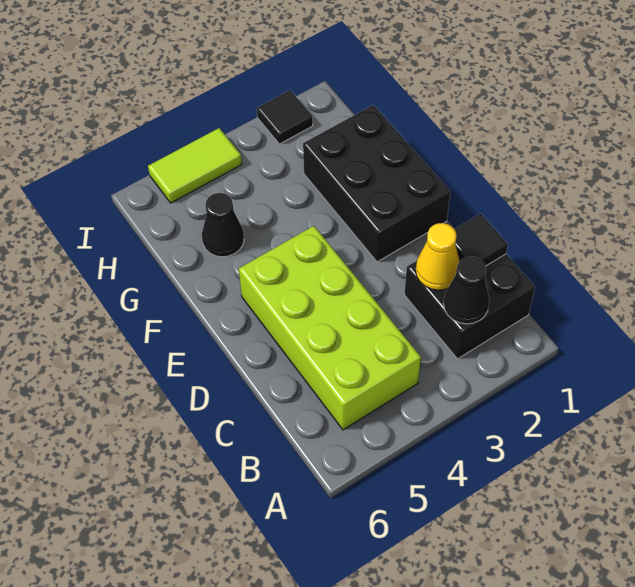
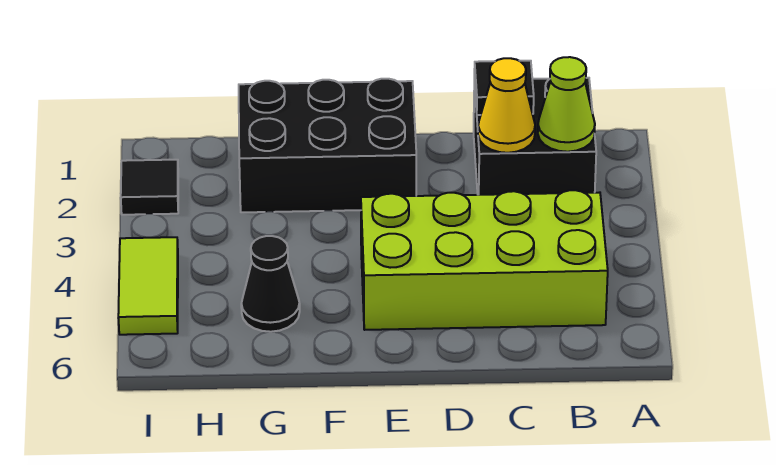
black 1x1 cone [444,257,489,324] -> lime 1x1 cone [538,57,595,152]

